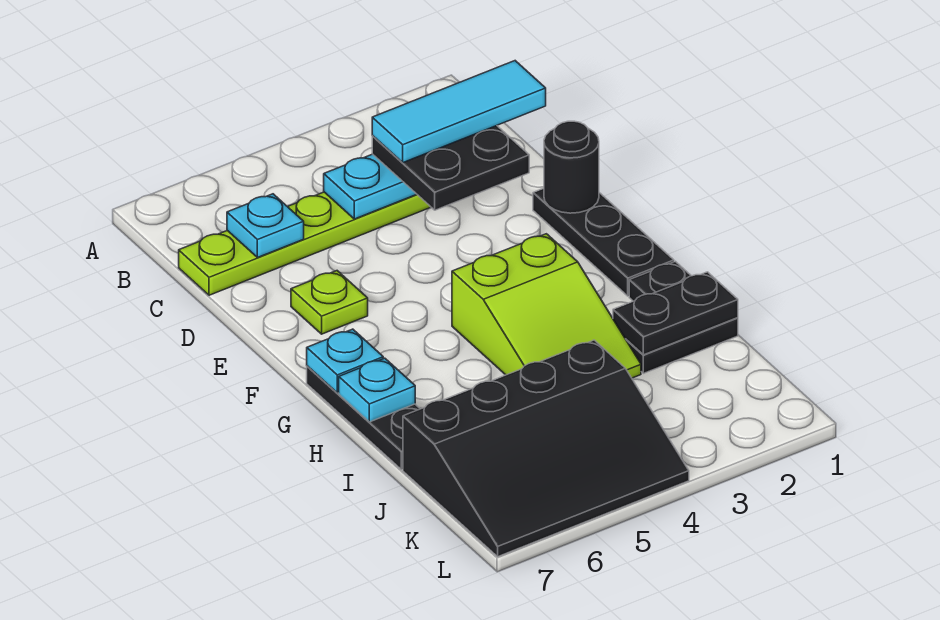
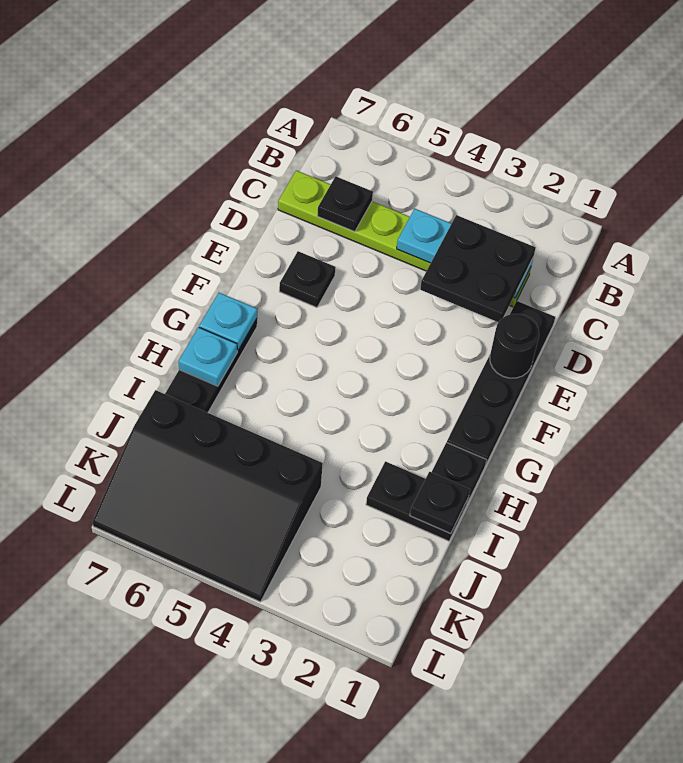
cyan 1x3 tile [372,61,546,163] -> none
cyan 1x1 plate [227,194,304,258] -> black 1x1 plate [317,177,373,232]
black 1x3 plate [533,188,674,296] -> black 1x4 plate [447,301,555,464]
lime 1x1 plate [291,271,368,334] -> black 1x1 plate [279,251,336,308]
lime 2x3 slope [452,234,641,378] -> none
black 1x2 plate [613,272,738,355] -> black 1x1 plate [410,472,470,534]

